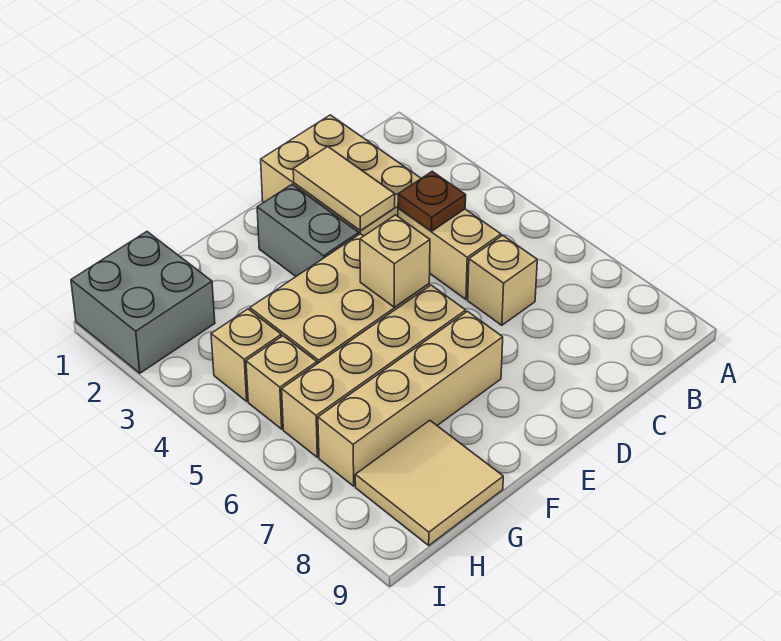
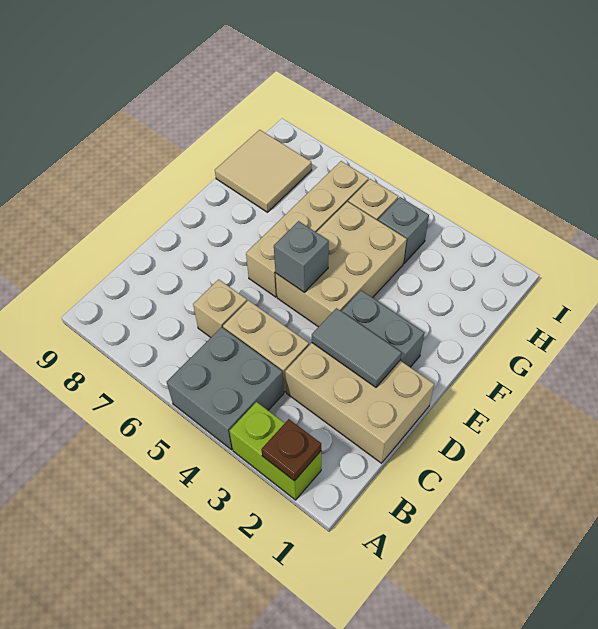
none -> lime 1x2 brick [229,402,321,500]
brown 1x1 plate [398,171,466,231] -> brown 1x1 plate moved to [261,419,321,481]
tan 1x2 tile [293,147,395,231] -> grey 1x2 tile [312,308,401,387]
tan 1x1 brick [360,215,430,307] -> grey 1x1 brick [274,221,329,292]
tan 1x4 brick [318,311,503,486] -> none
grey 2x2 brick [71,232,215,373] -> grey 2x2 brick moved to [167,327,284,450]
tan 1x1 brick [211,309,281,401] -> grey 1x1 brick [378,197,429,263]

